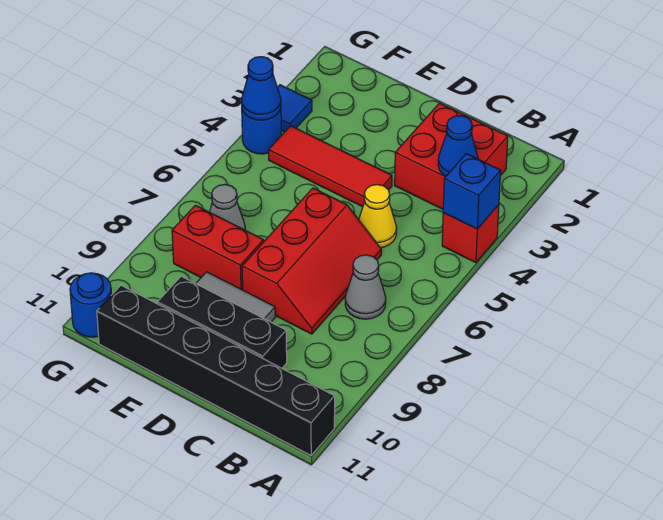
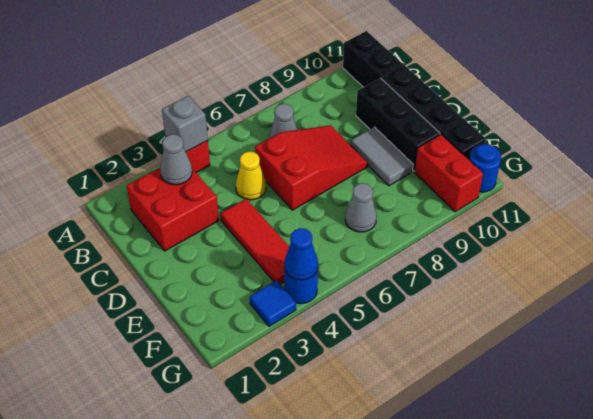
blue 1x1 brick [443,154,501,229] -> grey 1x1 brick [162,96,208,152]
blue 1x1 cone [438,116,478,176] -> grey 1x1 cone [160,134,192,185]
red 2x3 slope [242,188,381,334] -> red 2x3 slope turned to [255,125,368,210]
red 1x2 brick [172,205,264,290] -> red 1x2 brick moved to [414,135,483,212]

